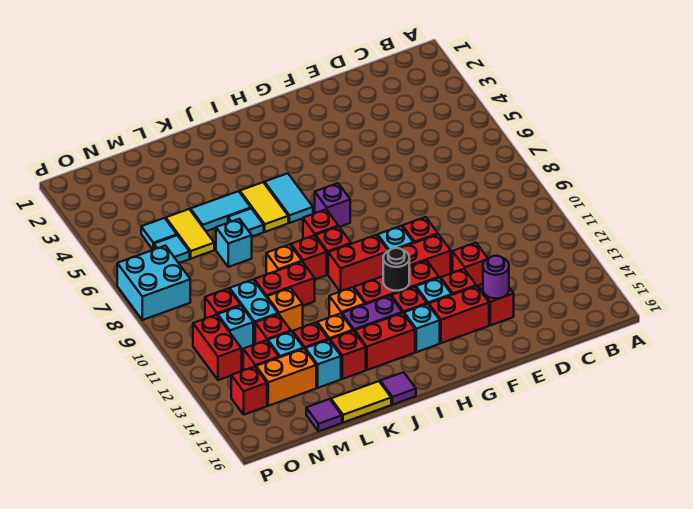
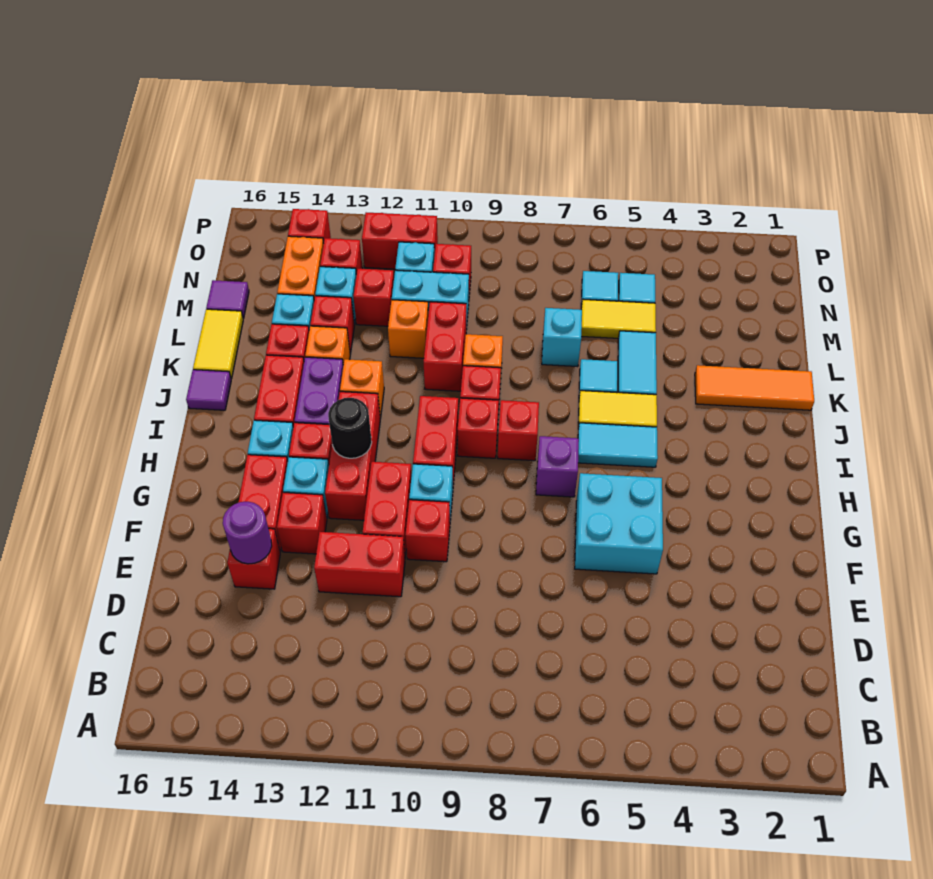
red 1x1 brick [453,243,488,286] -> red 1x2 brick [314,532,405,597]
none -> orange 1x3 tile [695,365,814,410]
cyan 2x2 brick [117,246,190,320] -> cyan 2x2 brick moved to [575,473,663,574]

